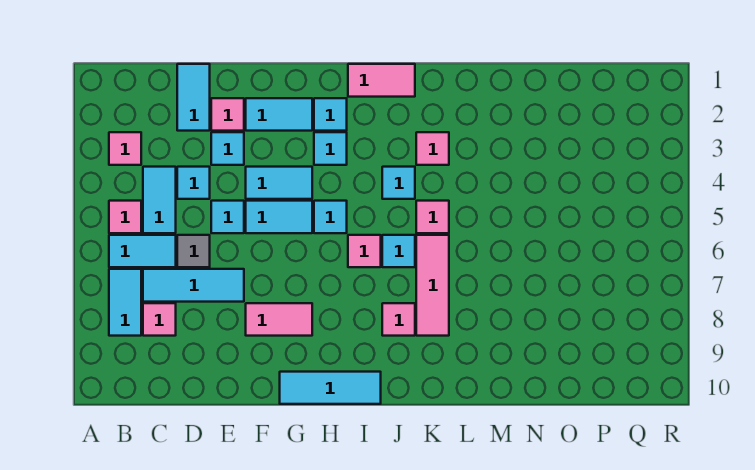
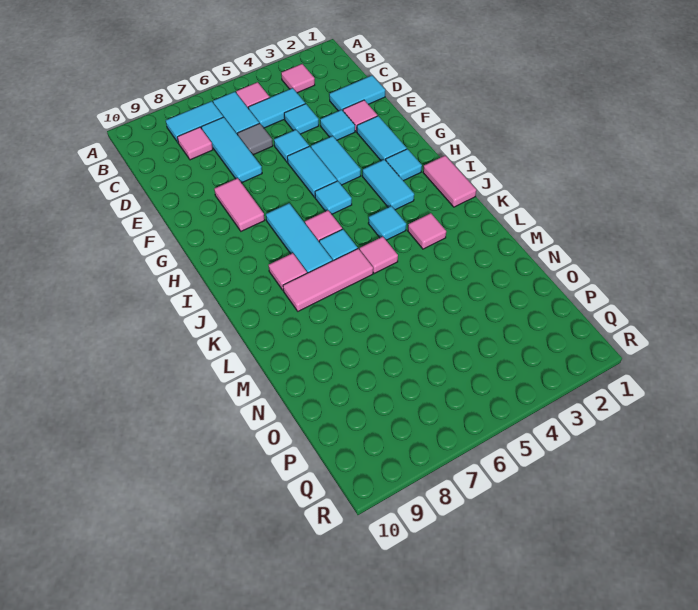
cyan 1x3 tile [280,372,381,404] -> cyan 1x3 tile moved to [266,203,333,273]
cyan 1x1 tile [314,132,347,165] -> cyan 1x2 tile [362,160,414,210]

